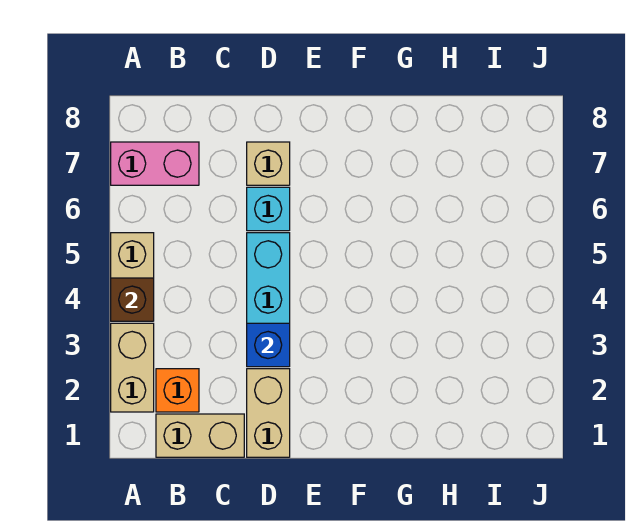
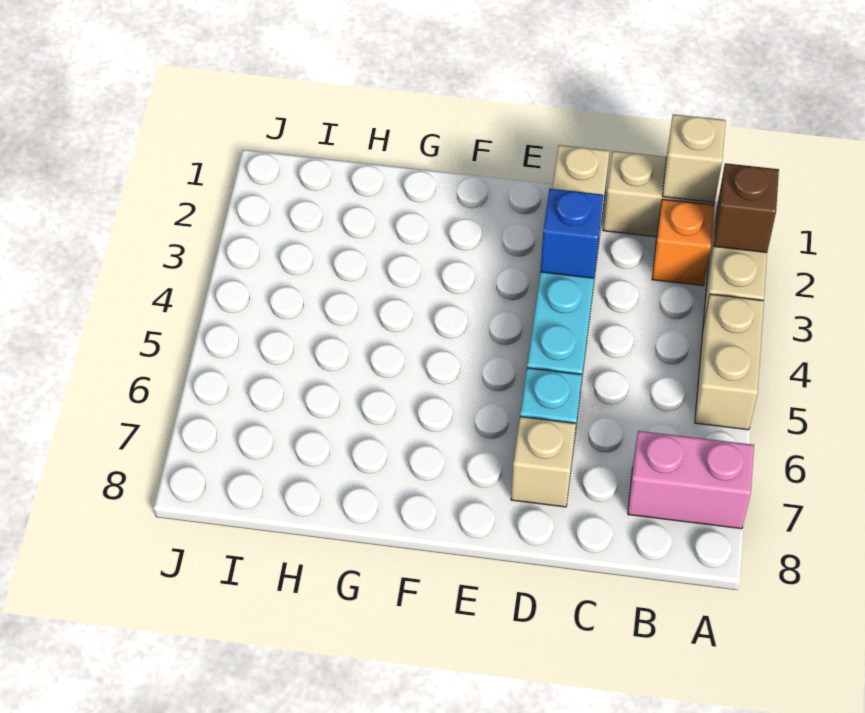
brown 1x1 brick [111,278,154,321] -> brown 1x1 brick moved to [714,163,779,253]
none -> tan 1x1 brick [662,114,726,203]

